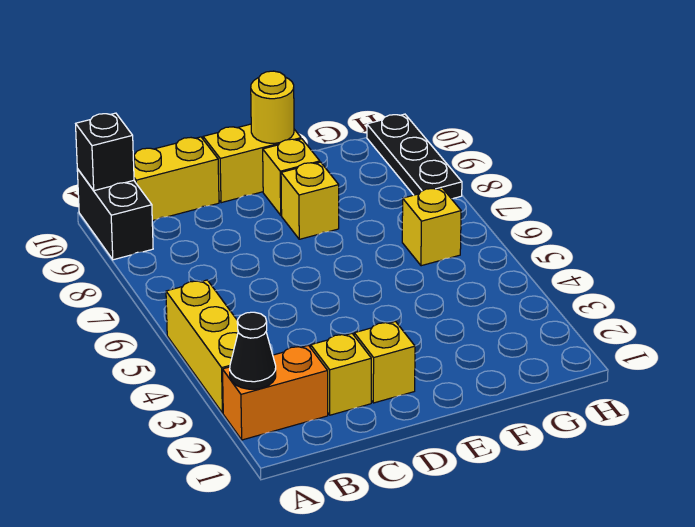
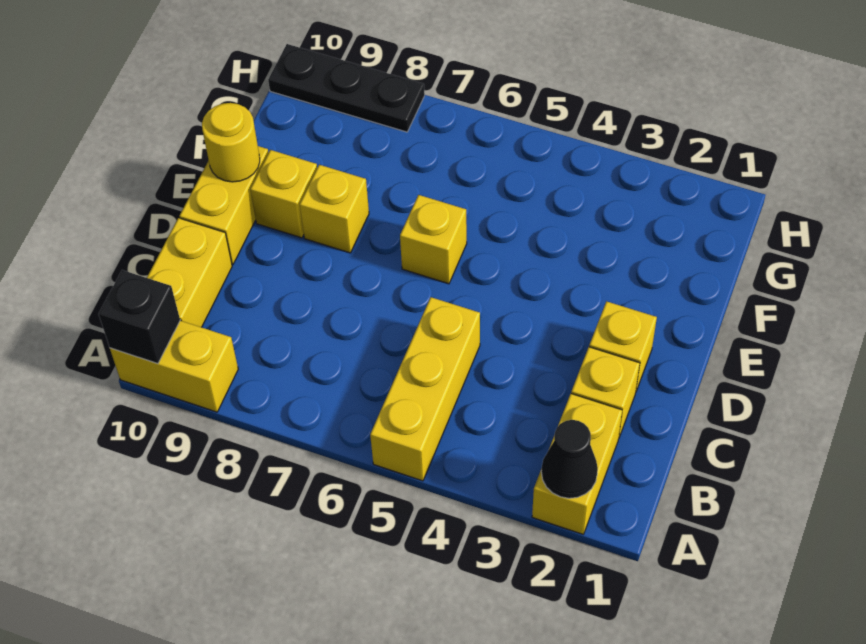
orange 1x2 brick [222,345,328,440] -> yellow 1x2 brick [532,394,622,534]
yellow 1x3 brick [166,280,238,413] -> yellow 1x3 brick turned to [370,297,480,481]
black 1x2 brick [77,169,153,260] -> yellow 1x2 brick [110,321,238,412]
yellow 1x1 brick [402,188,461,266] -> yellow 1x1 brick moved to [400,195,467,284]

